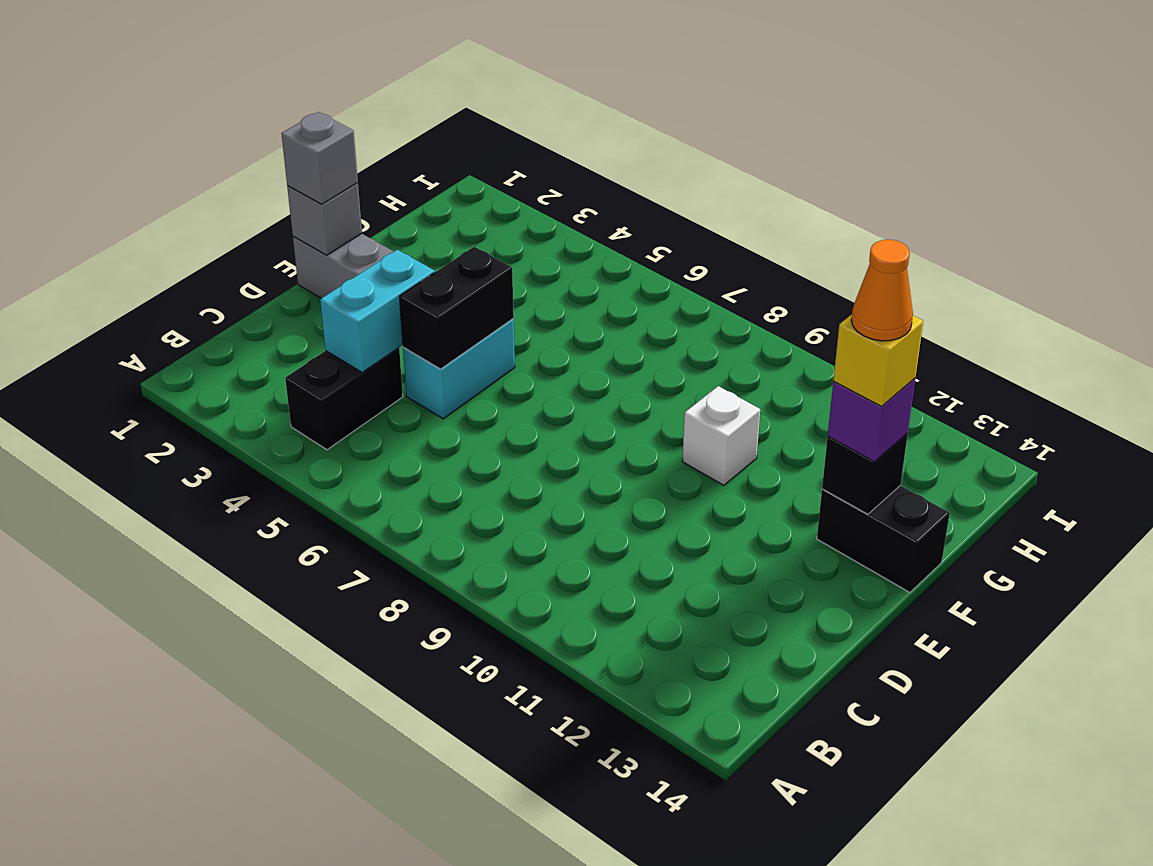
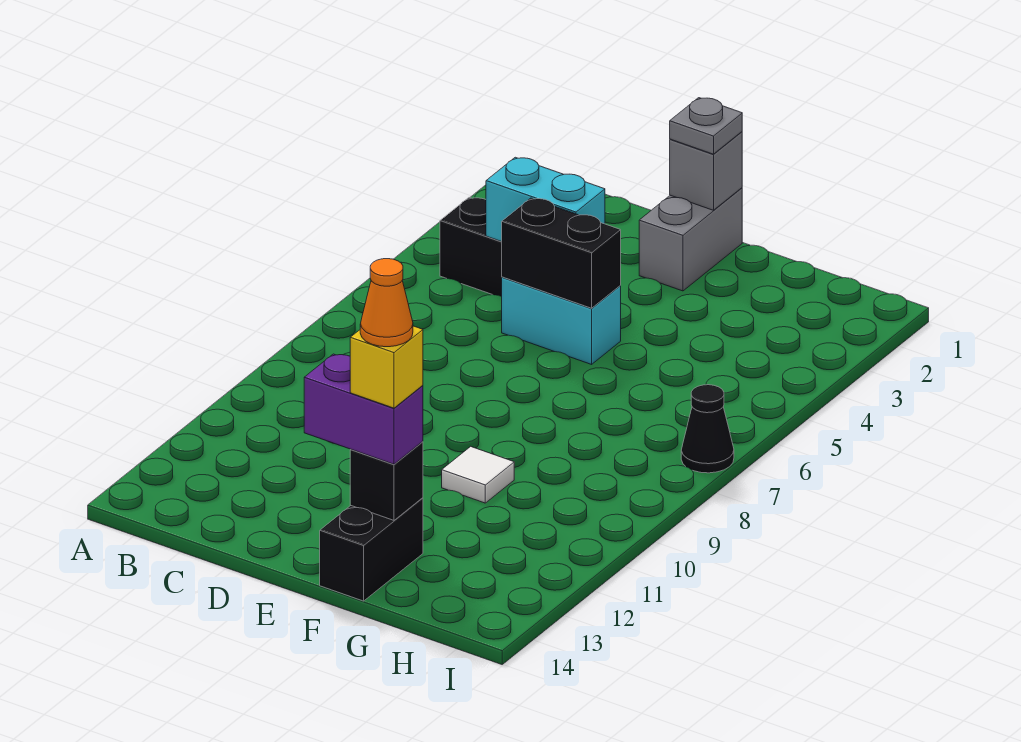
grey 1x1 brick [281,112,358,204] -> grey 1x1 plate [670,98,742,154]
white 1x1 brick [682,386,760,485] -> white 1x1 tile [442,446,514,503]
purple 1x1 brick [828,379,915,462] -> purple 1x2 brick [304,354,423,464]
none -> black 1x1 cone [681,385,734,473]

